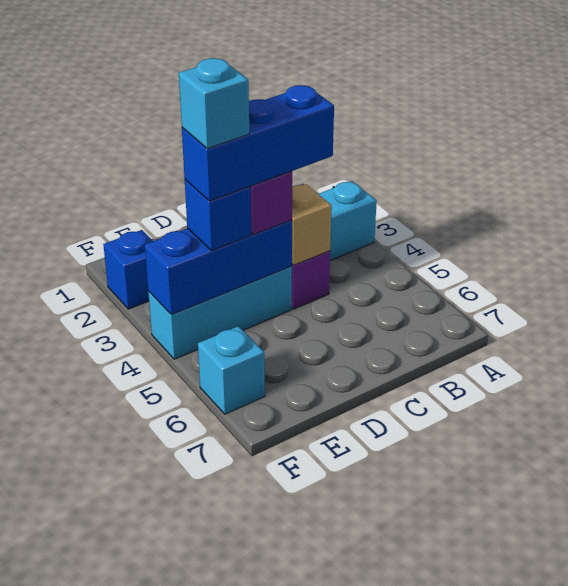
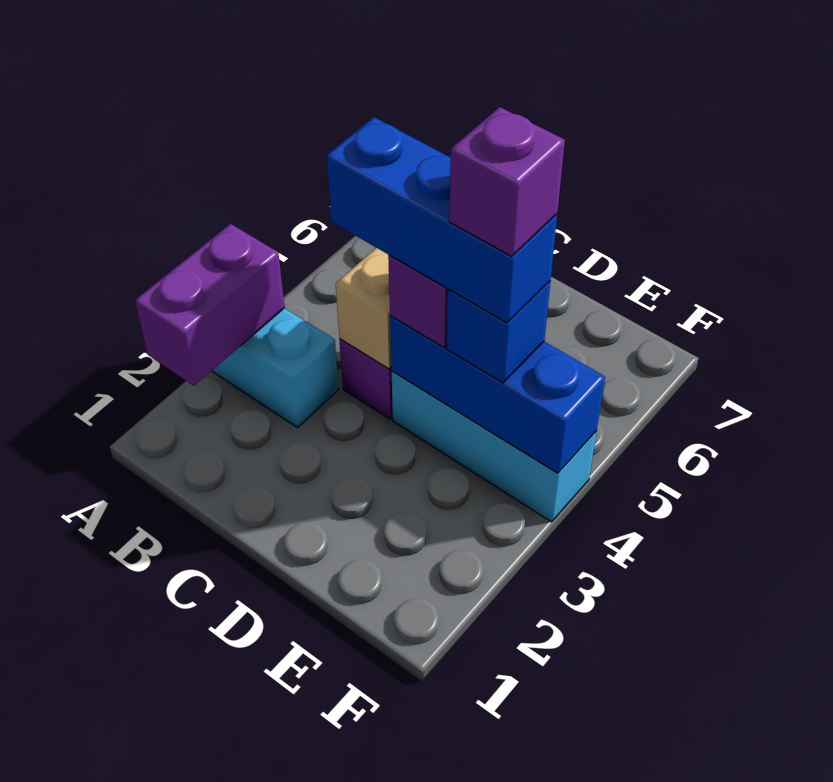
none -> purple 1x2 brick [135,224,285,386]
cyan 1x1 brick [179,58,249,149] -> purple 1x1 brick [449,107,565,257]
blue 1x1 brick [103,230,153,309] -> none
cyan 1x1 brick [198,326,265,414] -> none

